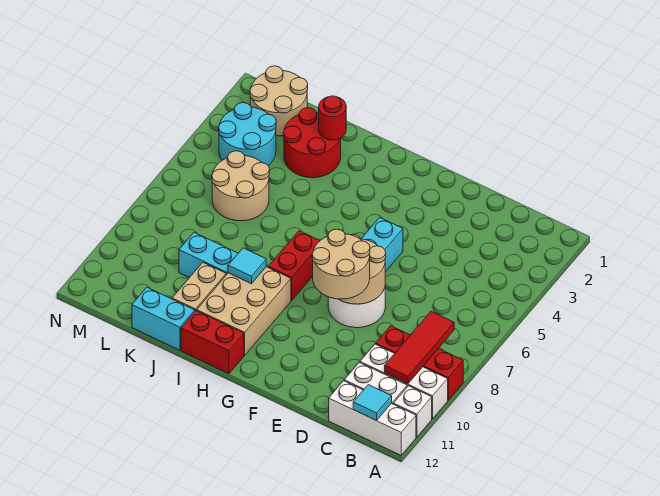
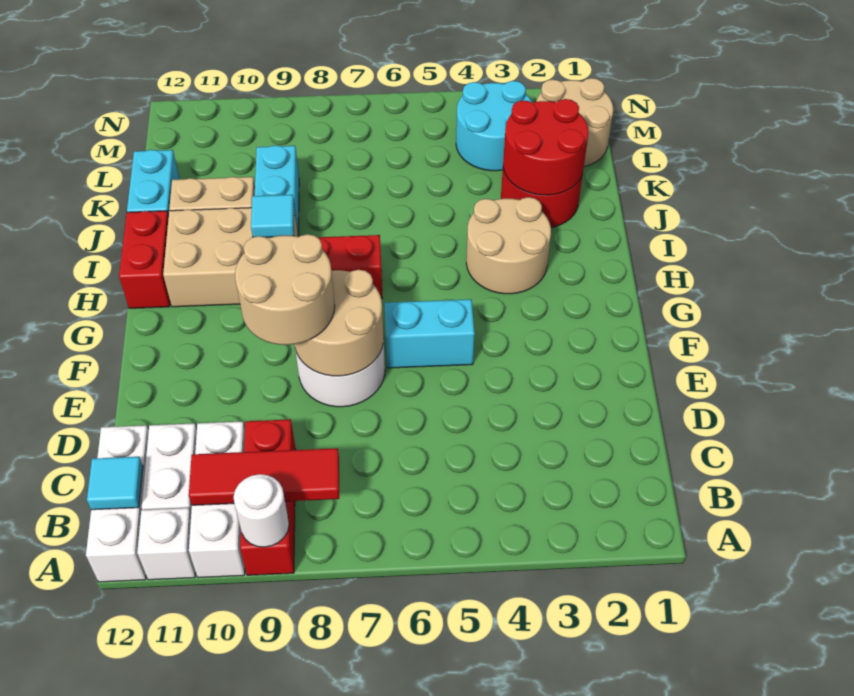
none -> white 1x1 round brick [234,474,289,547]
red 1x1 round brick [319,96,346,140] -> red 2x2 round brick [503,99,589,195]
tan 2x2 round brick [212,151,270,221] -> tan 2x2 round brick moved to [466,197,551,294]

